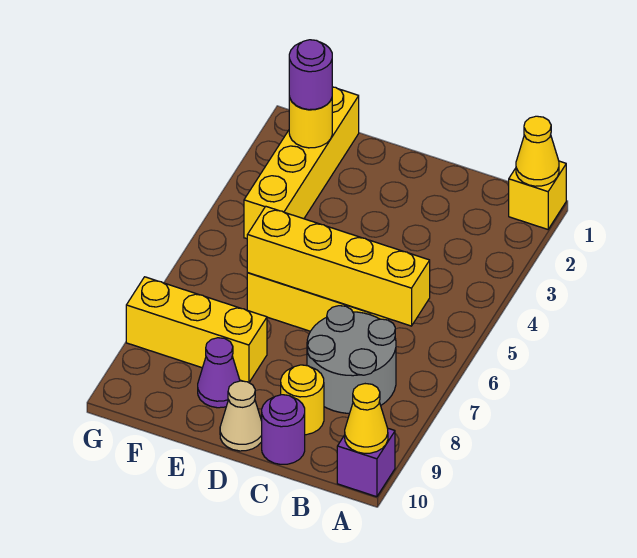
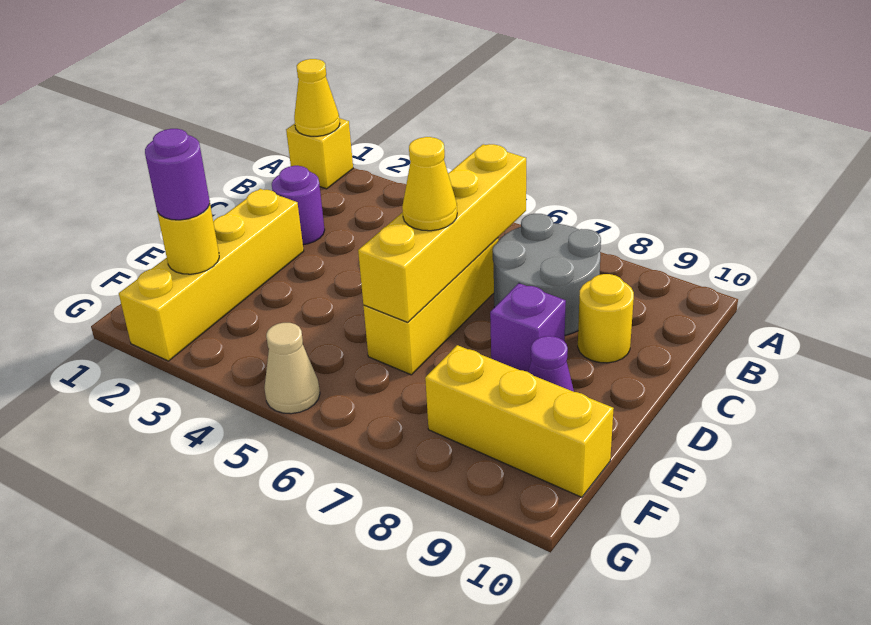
purple 1x1 brick [337,429,395,497] -> purple 1x1 brick moved to [490,283,566,372]
yellow 1x1 cone [345,384,388,453] -> yellow 1x1 cone moved to [402,137,457,231]
purple 1x1 round brick [262,395,305,464] -> purple 1x1 round brick moved to [272,166,325,245]
tan 1x1 cone [220,381,262,451] -> tan 1x1 cone moved to [264,323,320,414]
yellow 1x3 brick [126,277,267,382] -> yellow 1x3 brick turned to [425,345,614,497]
yellow 1x4 brick [244,87,359,239] -> yellow 1x4 brick turned to [119,189,304,361]

